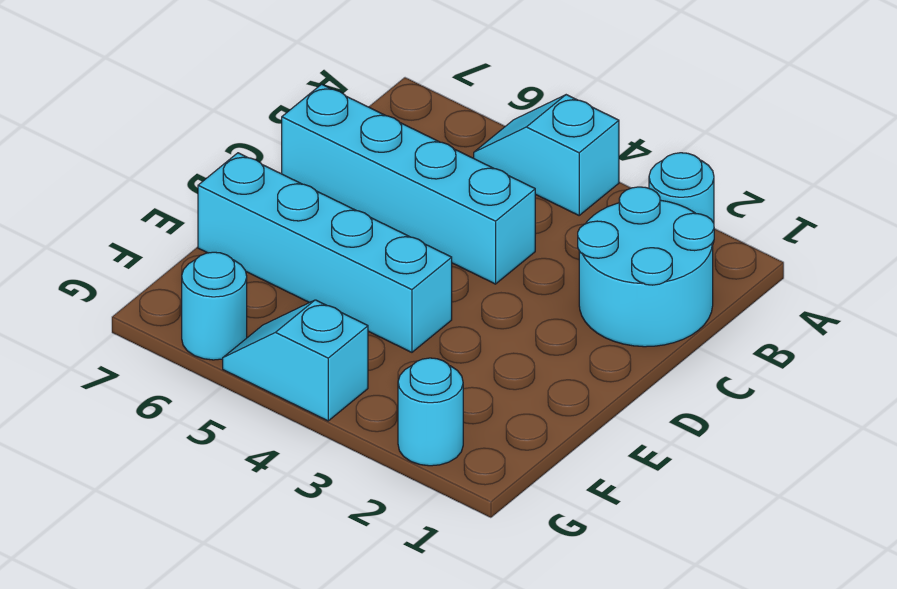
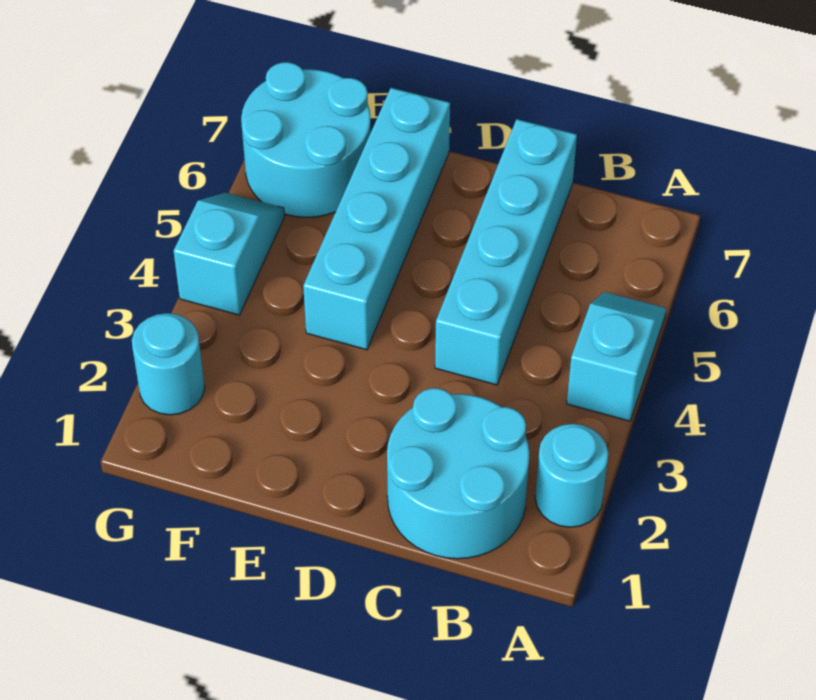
cyan 1x1 round brick [182,252,247,360] -> cyan 2x2 round brick [241,62,371,217]

